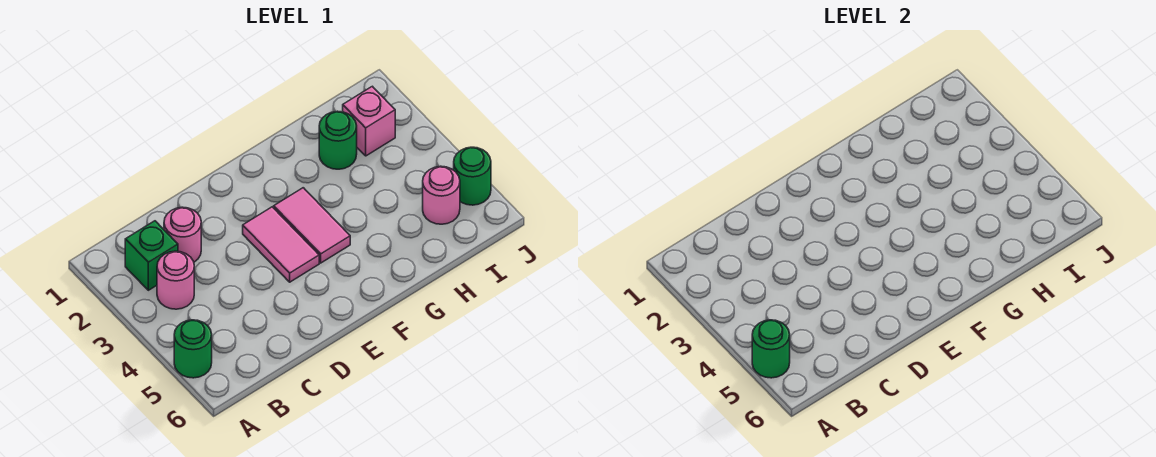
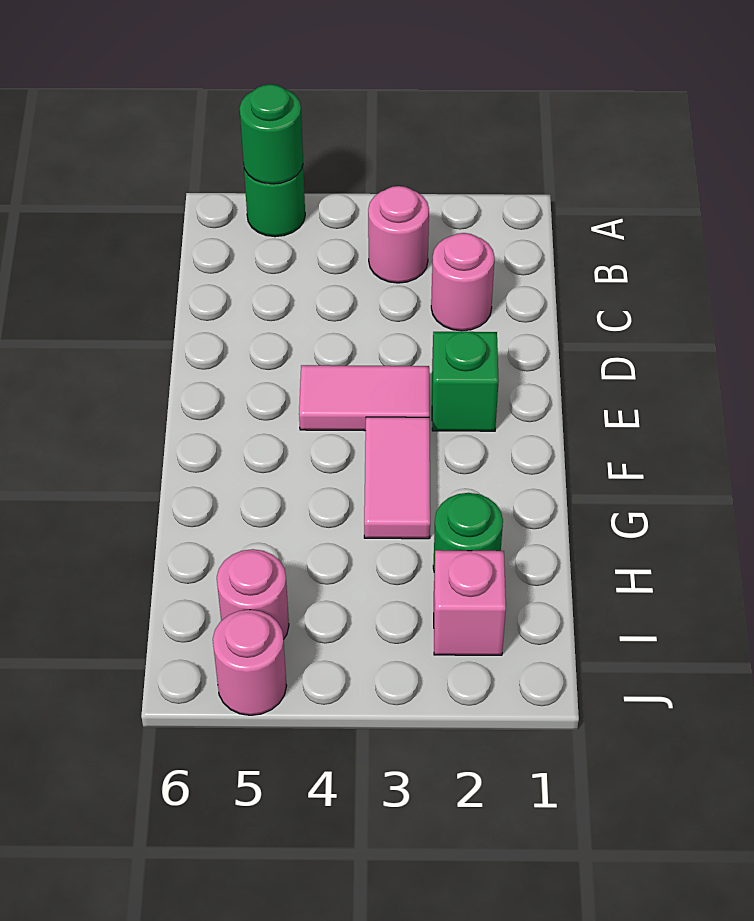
green 1x1 brick [125,221,178,290] -> green 1x1 brick moved to [432,331,499,431]
pink 1x2 tile [274,188,350,263] -> pink 1x2 tile turned to [364,417,430,539]
green 1x1 round brick [454,147,491,205] -> pink 1x1 round brick [213,610,287,715]

